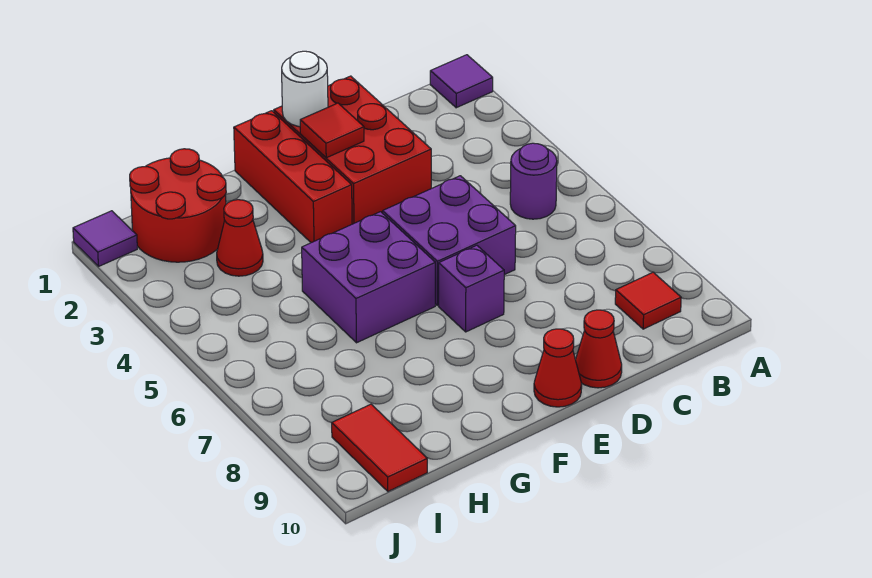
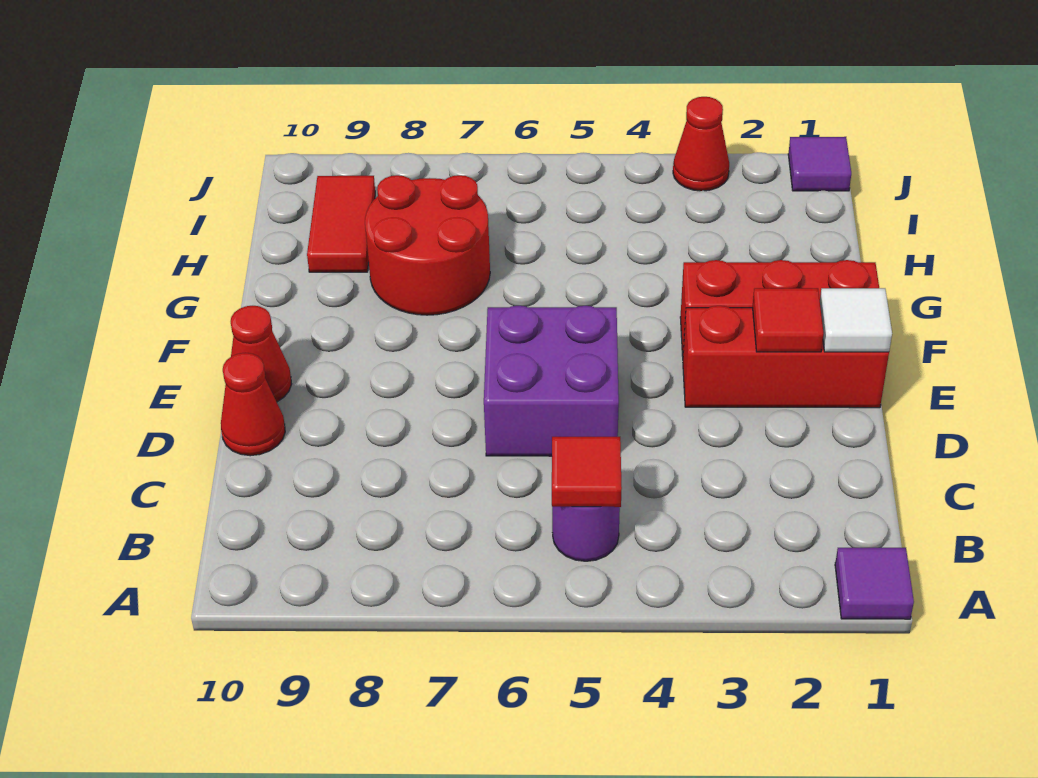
red 1x1 tile [615,272,681,329] -> red 1x1 tile moved to [552,437,622,507]
red 2x3 brick [274,76,431,224] -> red 1x3 brick [683,306,889,408]
white 1x1 round brick [282,51,328,127] -> white 1x1 tile [820,288,892,352]
purple 1x1 brick [439,245,504,332] -> none
purple 2x2 brick [302,212,435,343] -> none
red 2x2 round brick [130,149,226,262] -> red 2x2 round brick moved to [365,175,490,315]
red 1x1 cone [217,200,263,276] -> red 1x1 cone moved to [673,97,729,191]
red 1x2 tile [332,404,427,491] -> red 1x2 tile turned to [307,176,375,272]

